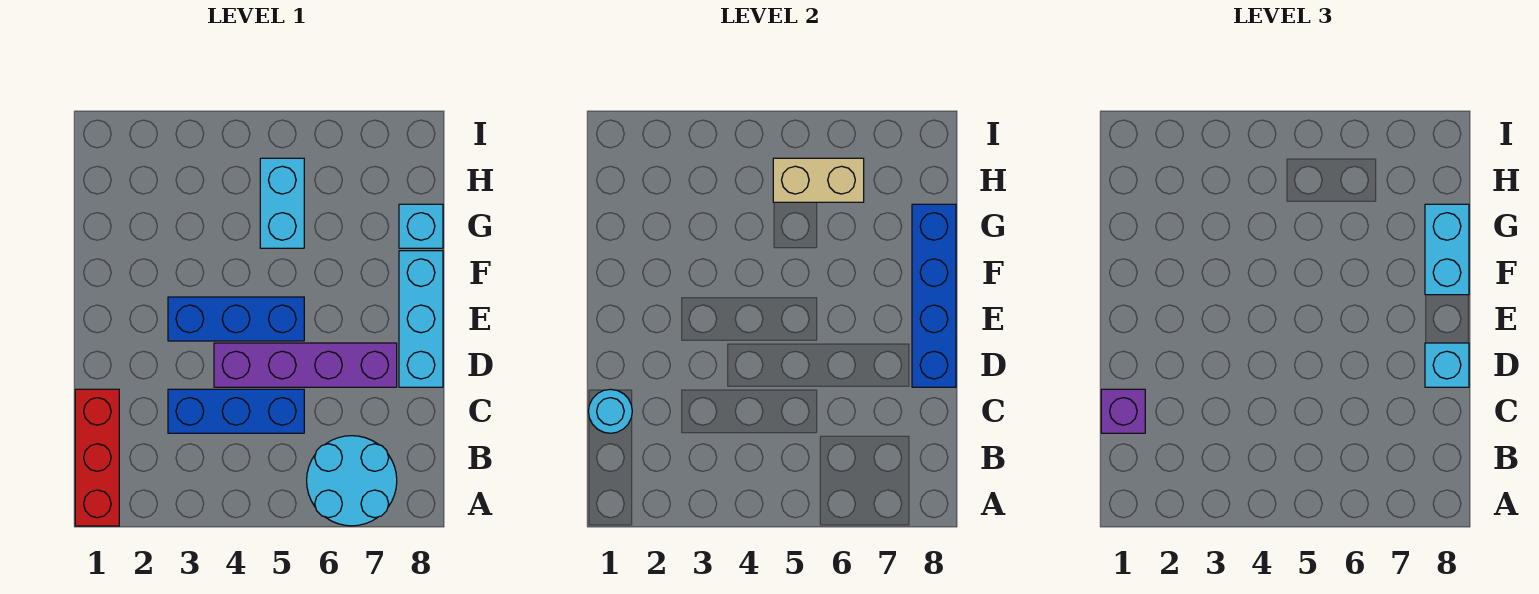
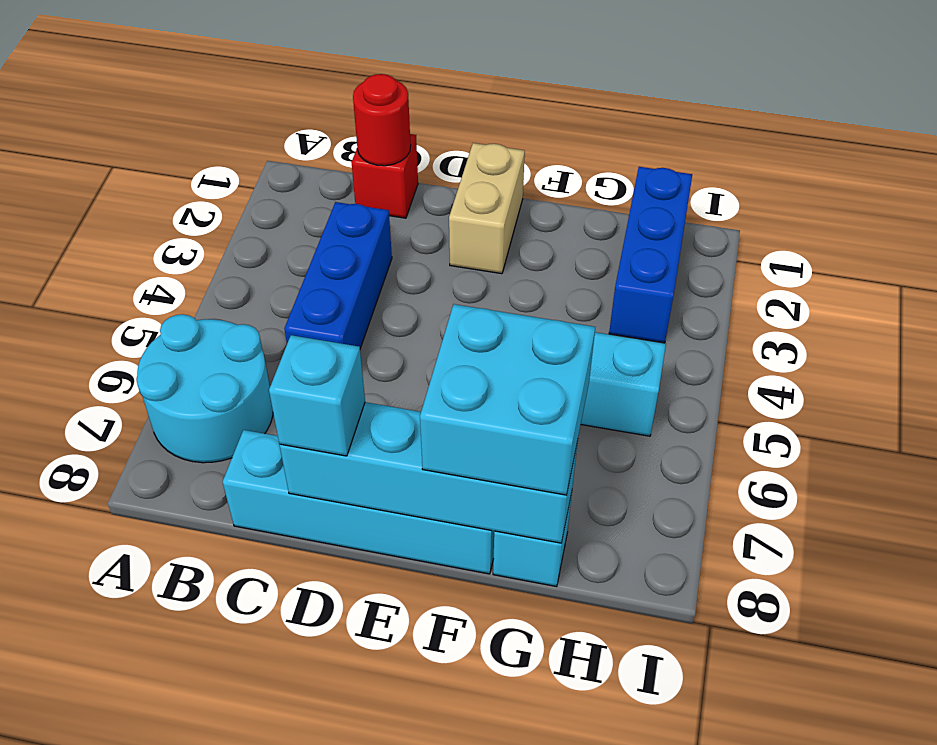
red 1x3 brick [75,389,119,526] -> red 1x1 brick [351,134,418,218]
cyan 1x1 round brick [588,389,632,433] -> red 1x1 round brick [353,74,411,166]
purple 1x1 brick [1101,389,1145,433] -> none
purple 1x4 brick [214,343,397,387] -> none
cyan 1x3 brick [399,251,443,387] -> cyan 1x4 brick [223,430,494,574]
blue 1x4 brick [912,204,956,387] -> cyan 1x4 brick [280,402,578,543]
blue 1x3 brick [168,297,304,341] -> blue 1x3 brick moved to [609,167,692,343]
cyan 1x2 brick [1425,204,1469,295] -> cyan 2x2 brick [420,304,595,495]
tan 1x2 brick [773,158,864,202] -> tan 1x2 brick moved to [449,143,525,274]

